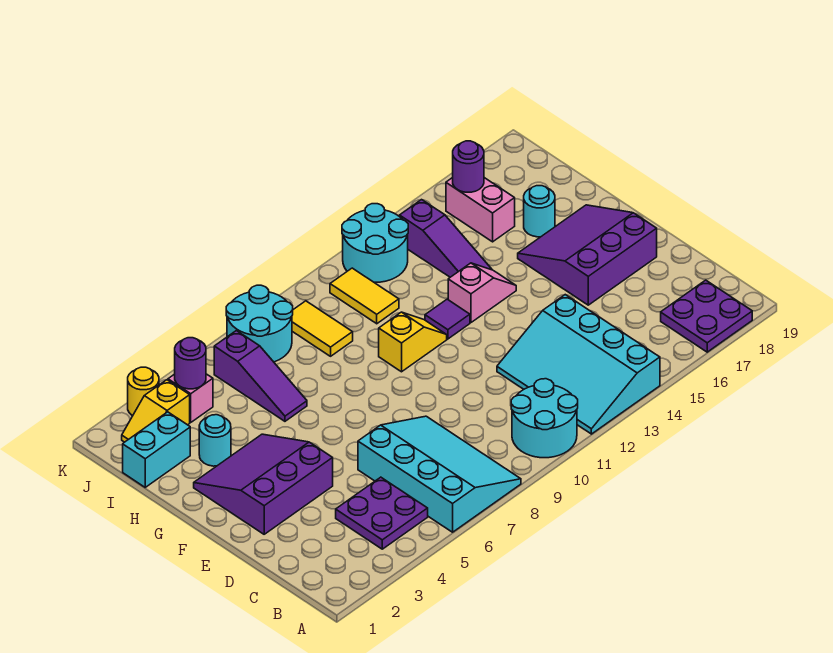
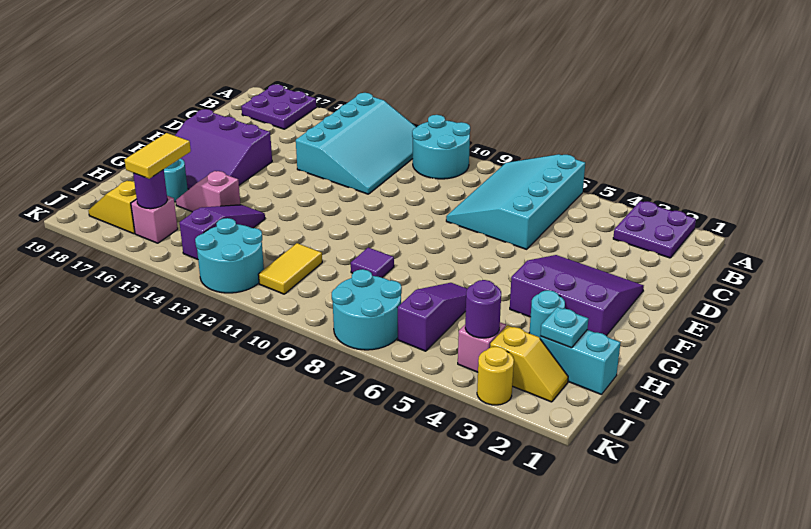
purple 2x2 plate [336,477,428,549] -> purple 2x2 plate moved to [613,201,696,258]
purple 3x3 slope [194,434,333,534] -> purple 3x3 slope turned to [510,255,644,336]
yellow 1x2 slope [379,312,447,372] -> yellow 1x2 slope moved to [88,181,137,234]
purple 1x1 tile [425,299,470,339] -> purple 1x1 tile moved to [351,247,394,277]
pink 1x2 slope [448,263,516,323] -> pink 1x2 slope moved to [176,171,241,212]
none -> cyan 1x1 plate [540,307,588,348]
yellow 1x2 tile [292,301,353,356] -> yellow 1x2 tile moved to [125,133,191,179]
pink 1x2 brick [446,178,515,242] -> pink 1x1 brick [131,196,178,243]

